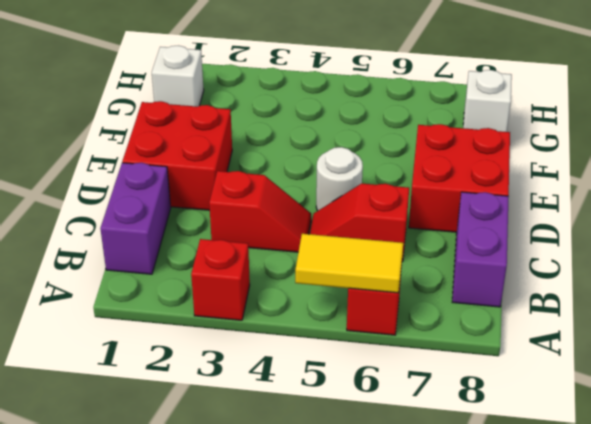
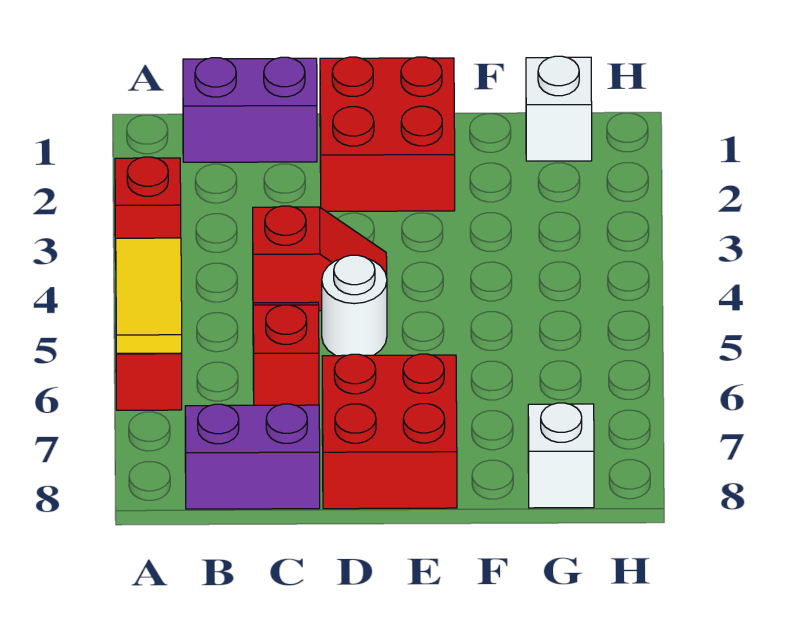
red 1x2 slope [209,171,311,252] -> red 1x2 slope turned to [253,206,387,311]

